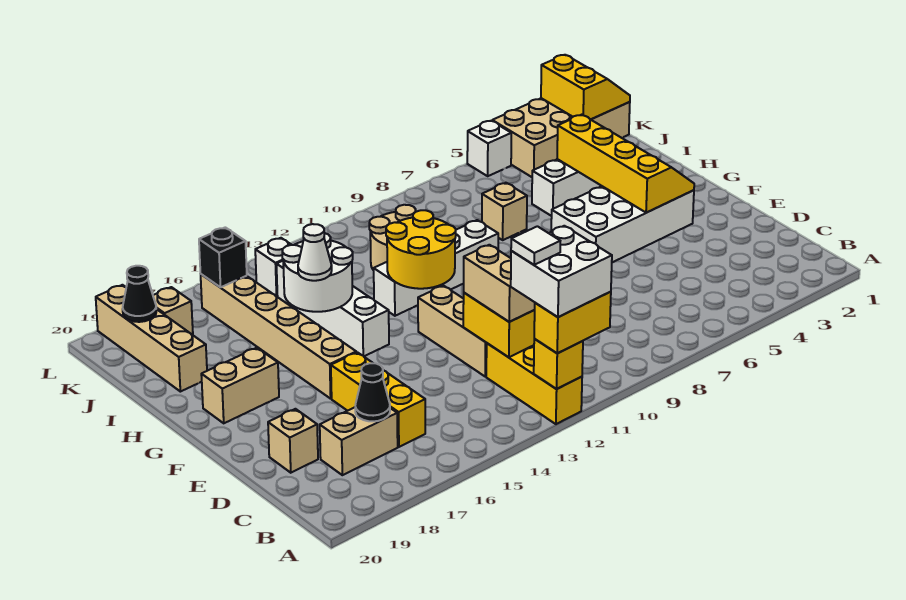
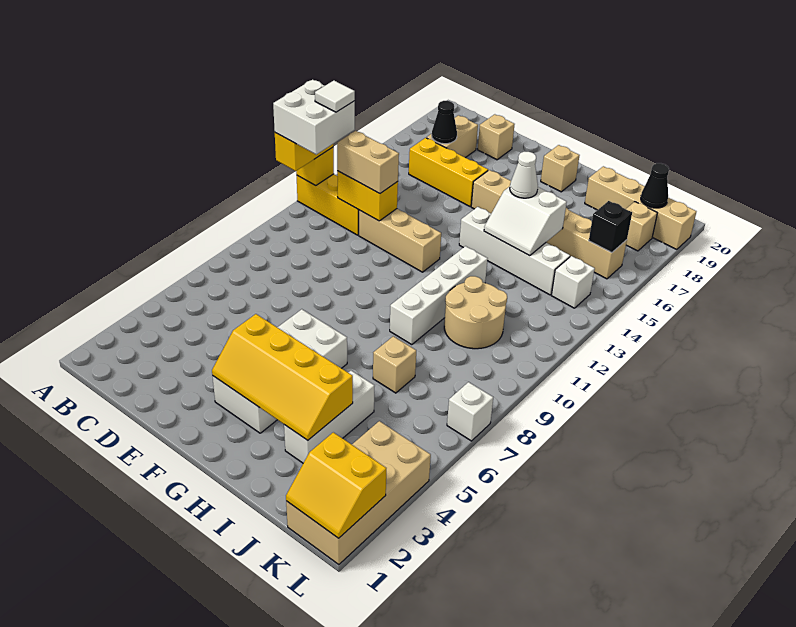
yellow 2x2 round brick [386,210,456,289] -> none
tan 1x2 brick [201,348,279,423] -> tan 1x1 brick [541,145,580,192]
white 2x2 round brick [282,233,353,312] -> white 2x2 slope [484,187,567,256]
white 1x1 brick [467,121,511,176] -> white 1x1 brick moved to [447,382,493,441]

